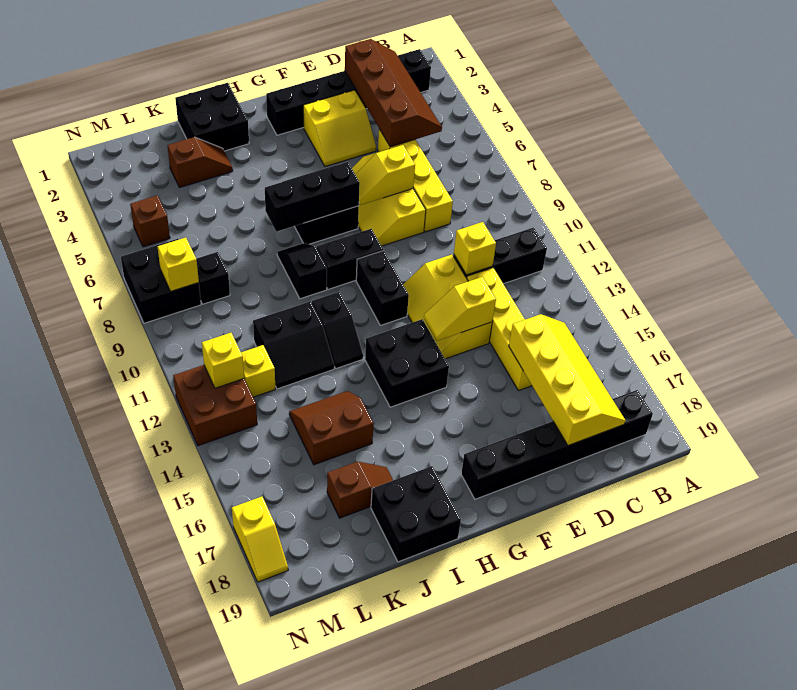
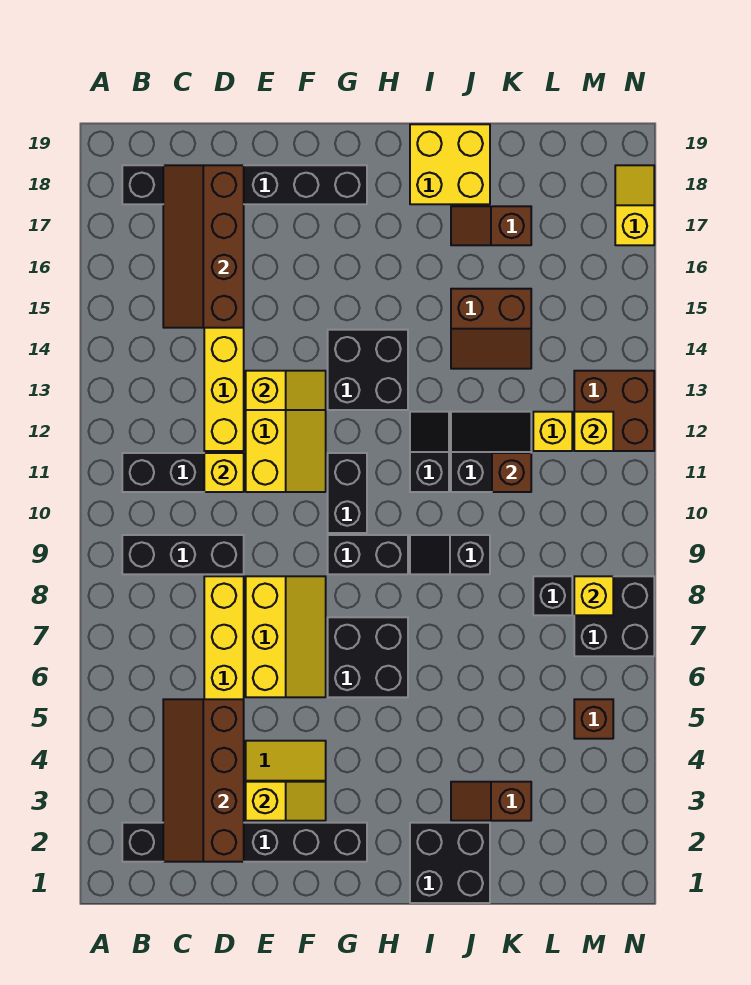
yellow 2x4 slope [509,314,626,445] -> brown 2x4 slope [163,165,244,328]
yellow 1x2 slope [355,145,415,205] -> yellow 1x2 slope moved to [246,782,326,821]
black 1x3 brick [265,162,360,232] -> black 1x3 brick moved to [122,535,244,574]
black 1x2 slope [277,243,327,299] -> black 1x2 slope turned to [410,535,490,574]
black 2x2 brick [371,466,461,562] -> yellow 2x2 brick [410,124,490,204]
none -> brown 1x1 brick [492,453,531,492]

